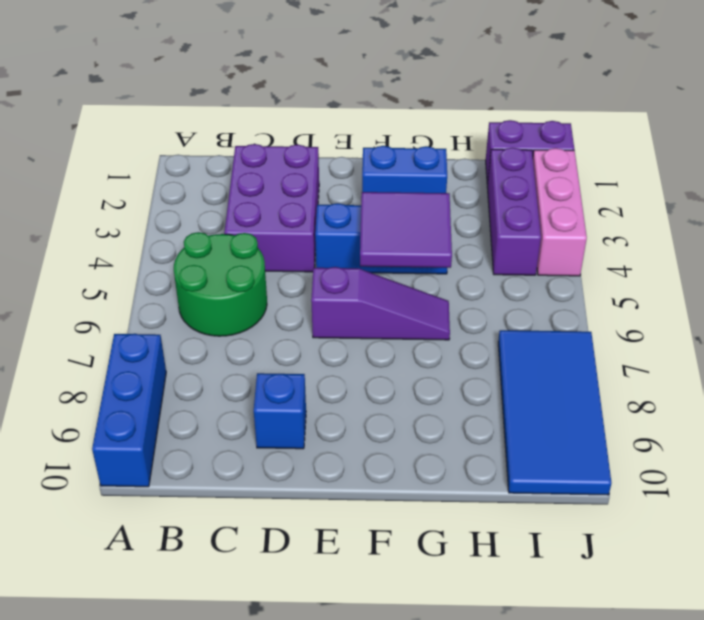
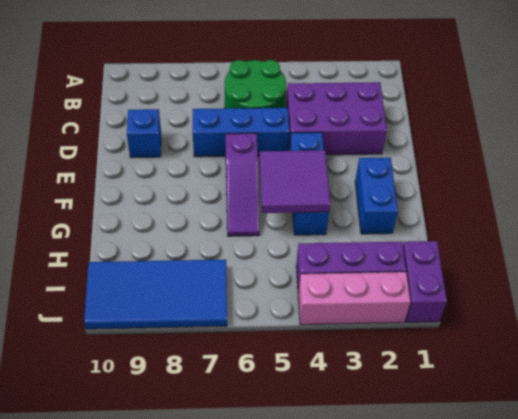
blue 1x3 brick [92,334,166,487] -> blue 1x3 brick moved to [193,108,289,157]

